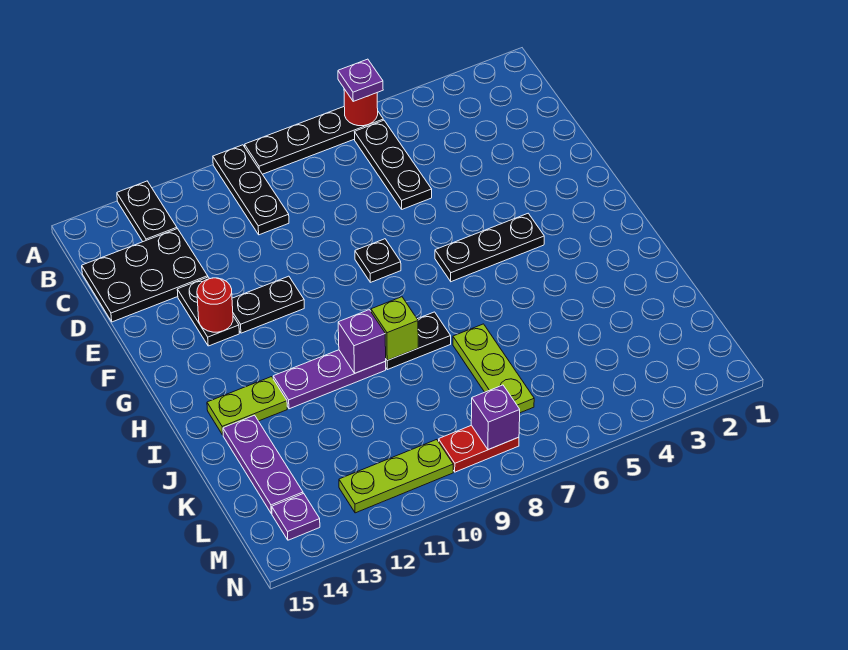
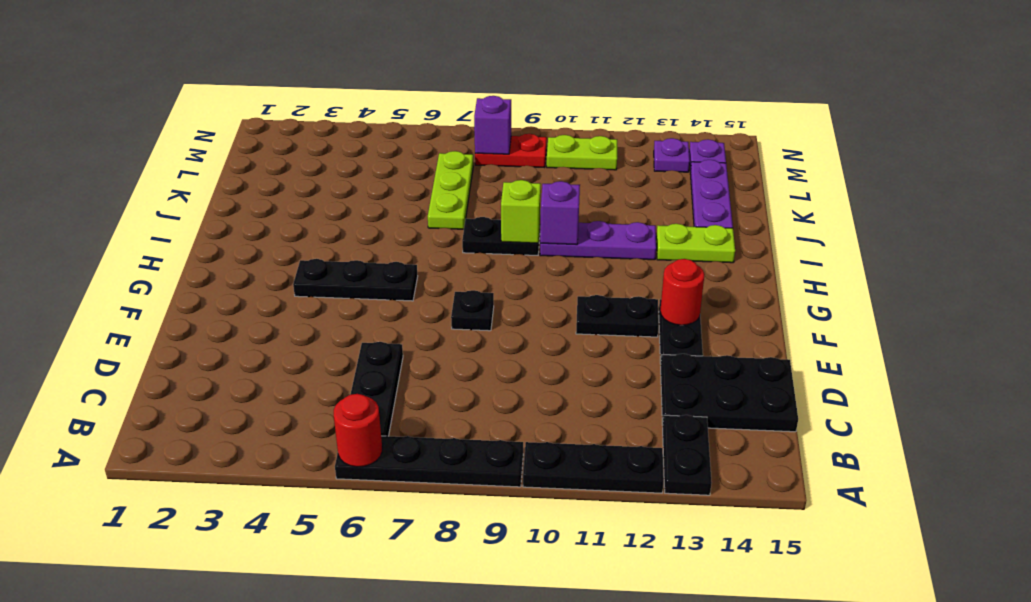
purple 1x1 plate [338,59,383,101] -> purple 1x1 plate moved to [654,138,690,172]
black 1x3 plate [213,145,289,235] -> black 1x3 plate turned to [523,442,664,493]
lime 1x3 plate [339,440,453,513] -> lime 1x2 plate [547,135,617,170]

